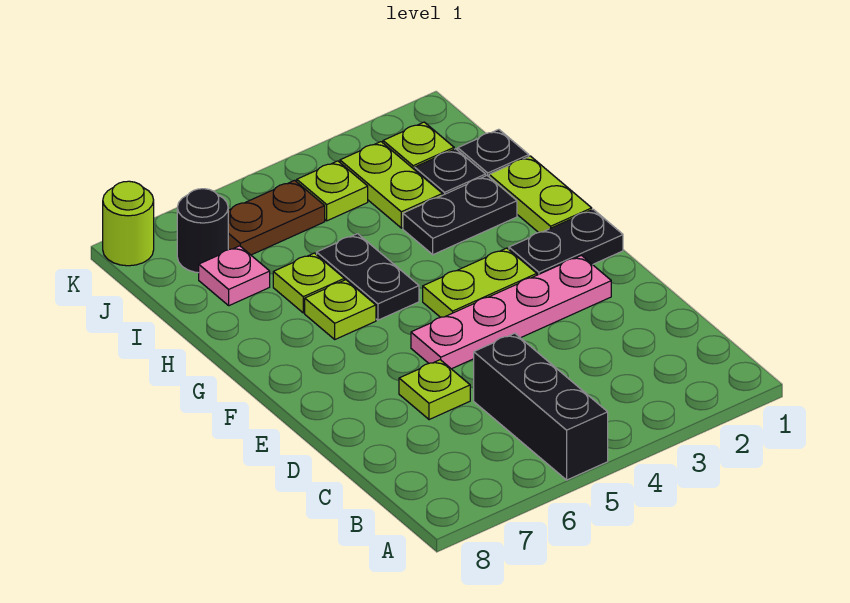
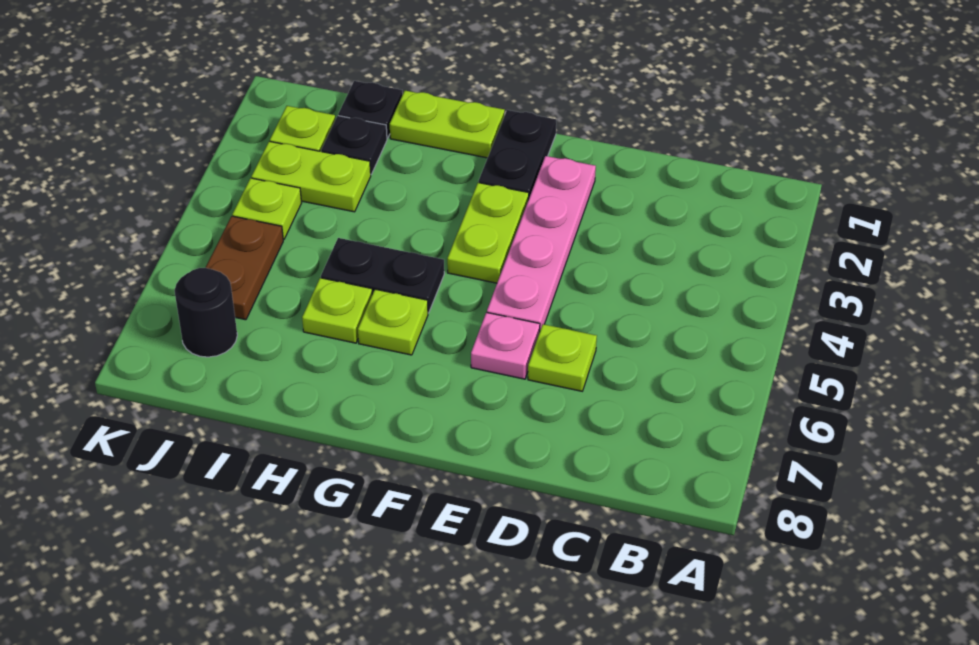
black 1x3 brick [474,333,608,480] -> none
black 1x2 plate [403,176,517,255] -> none
pink 1x1 plate [199,246,270,306] -> pink 1x1 plate moved to [471,312,540,379]
lime 1x1 round brick [103,181,154,266] -> none

